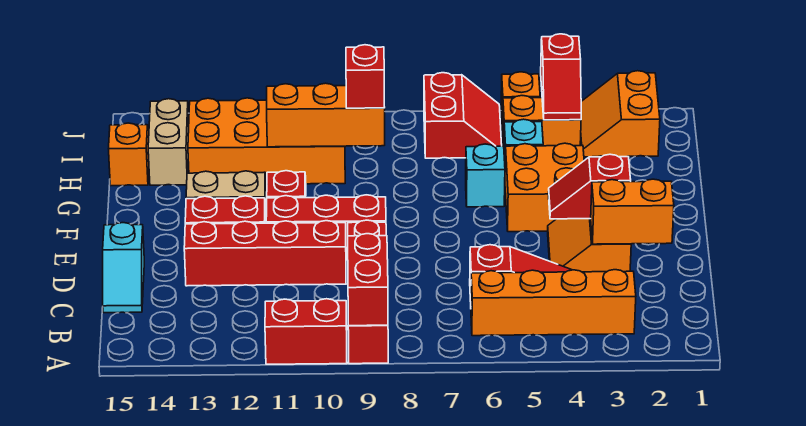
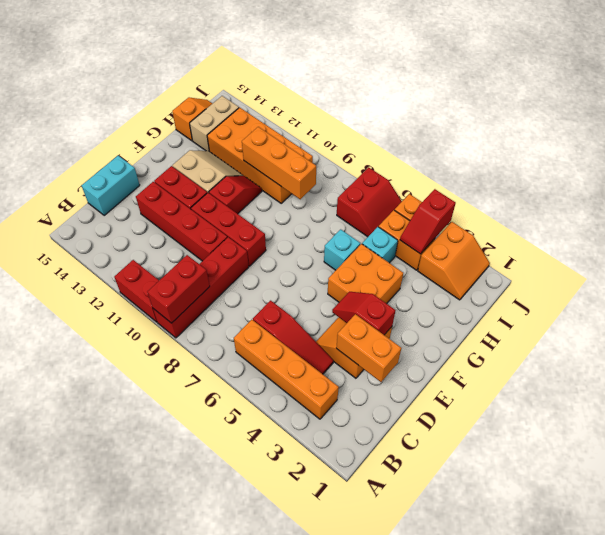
cyan 1x2 slope [103,223,144,313] -> cyan 1x2 brick [81,156,140,216]
red 1x1 brick [346,45,385,108] -> none
orange 2x2 slope [581,71,660,157] -> orange 2x2 slope turned to [418,222,490,300]

